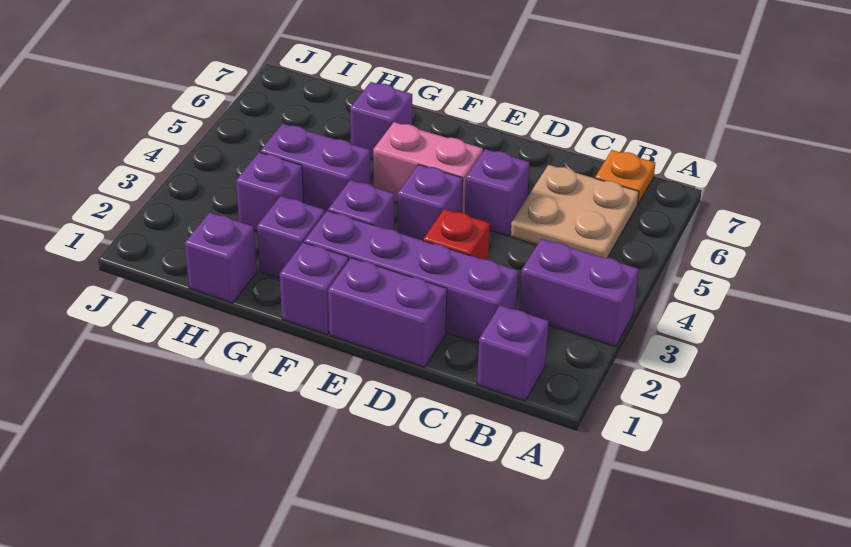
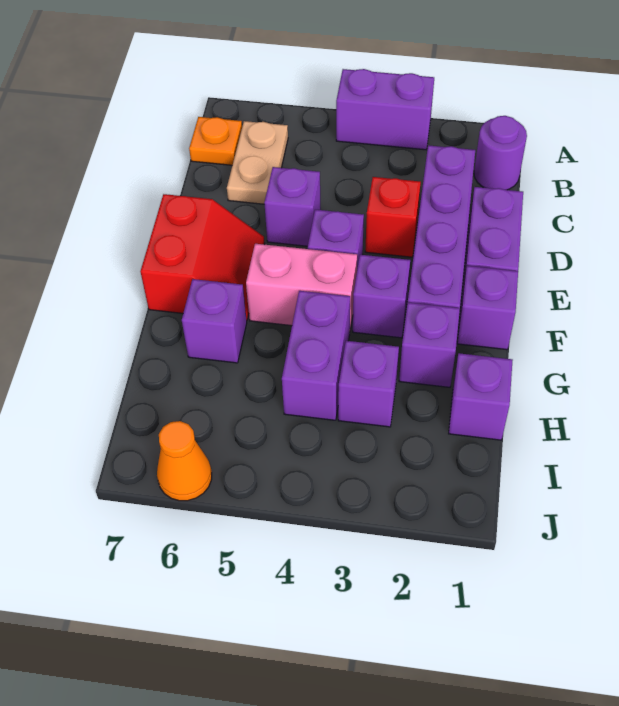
purple 1x2 brick [519,239,639,347] -> purple 1x2 brick turned to [336,69,434,150]
purple 1x1 brick [477,305,549,401] -> purple 1x1 round brick [474,116,527,190]
tan 2x2 plate [511,165,639,258] -> tan 1x2 plate [227,121,288,204]
pink 1x2 brick [373,122,483,213] -> pink 1x2 brick turned to [246,244,357,329]
none -> red 2x2 slope [140,194,265,320]
none -> orange 1x1 cone [157,421,212,501]

